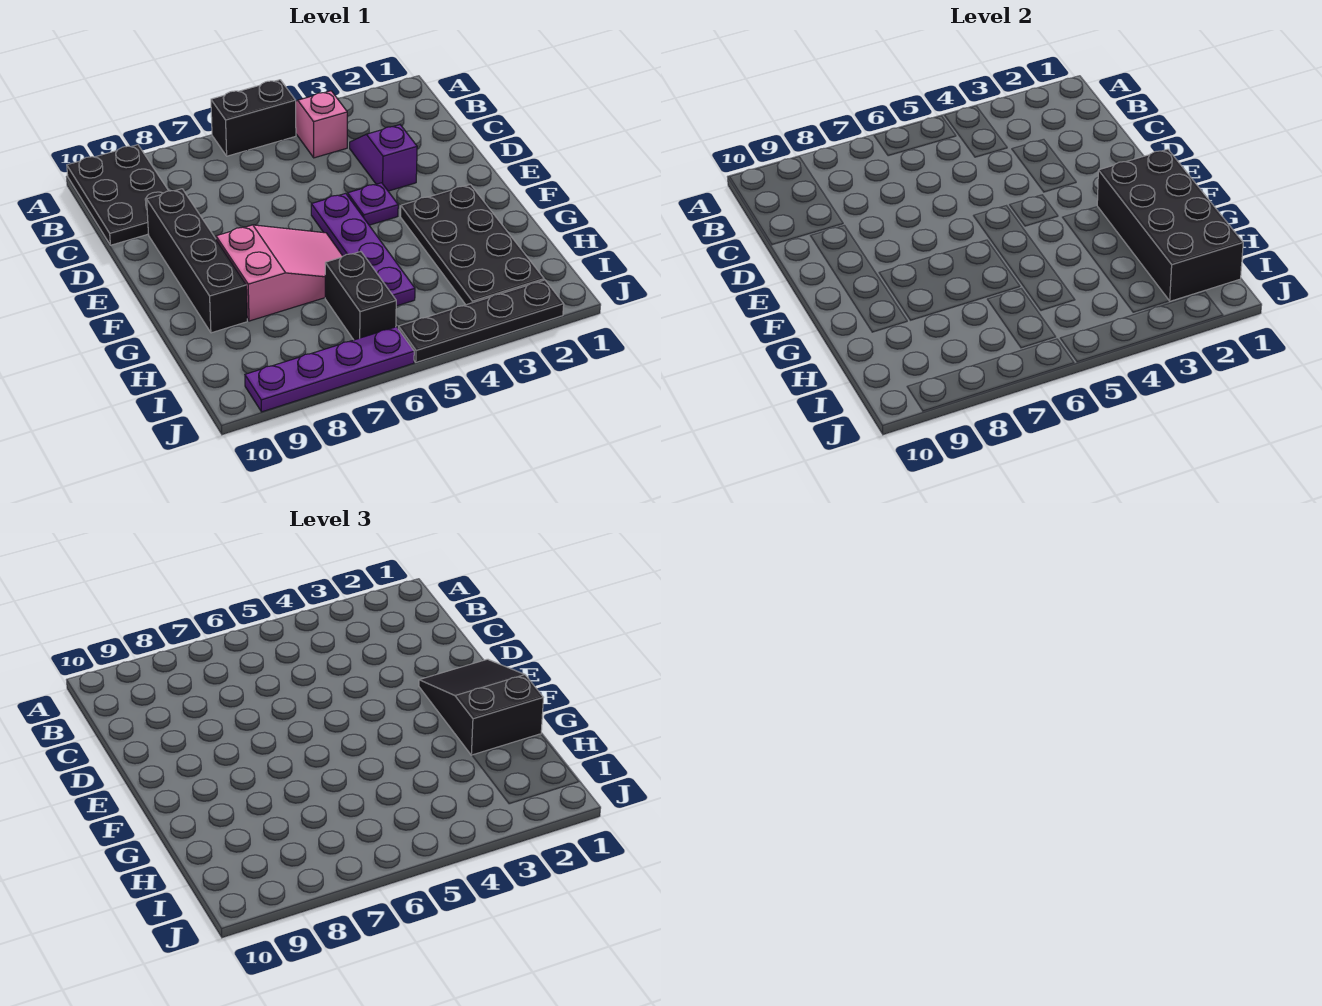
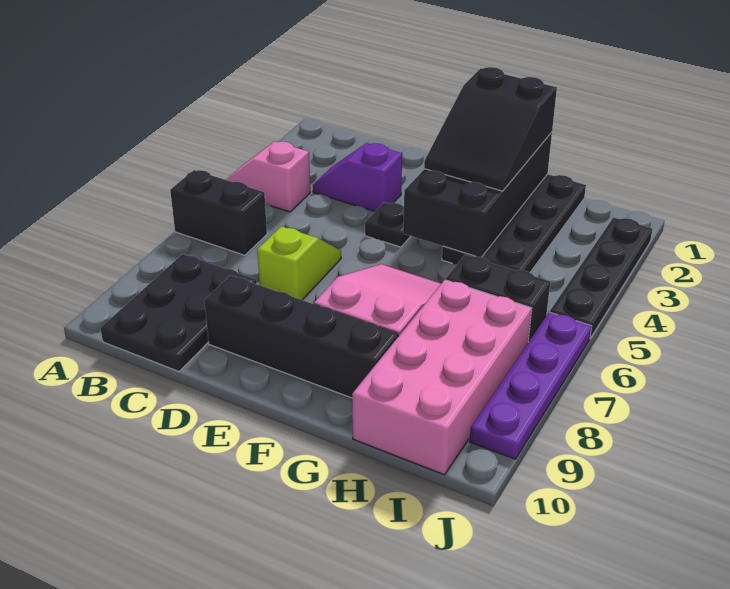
black 1x2 brick [211,80,296,156] -> black 1x2 brick turned to [170,170,267,255]
black 2x3 plate [67,145,168,245] -> black 2x3 plate turned to [100,254,256,371]
none -> lime 1x2 slope [257,226,341,300]
black 2x3 slope [419,659,543,755] -> black 2x3 slope turned to [424,67,557,191]
purple 1x1 plate [348,183,398,225] -> black 1x1 plate [365,202,411,247]
purple 1x4 plate [311,193,415,306] -> none
black 2x4 brick [1097,149,1243,301] -> black 2x4 brick turned to [403,132,552,257]
black 2x4 plate [401,184,544,305] -> black 2x4 plate turned to [442,174,586,273]
none -> pink 2x4 brick [352,280,532,475]

